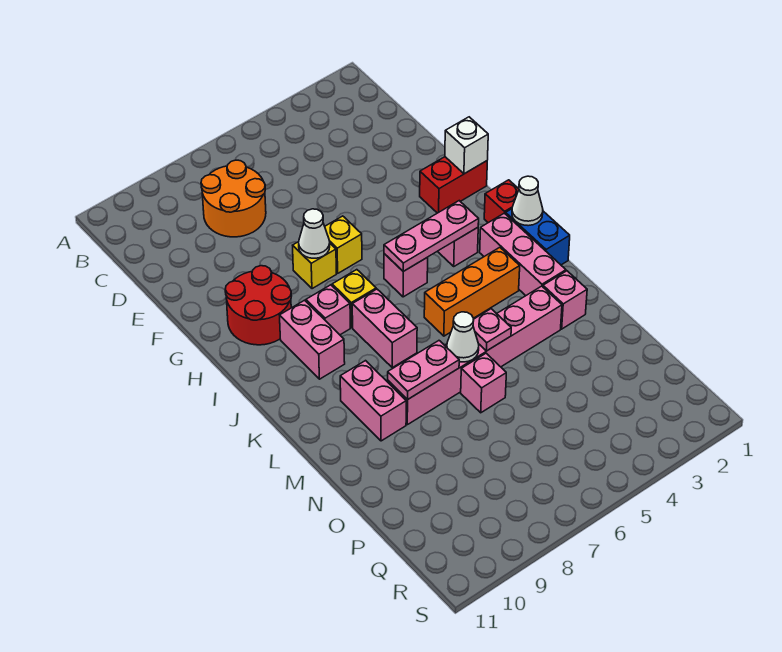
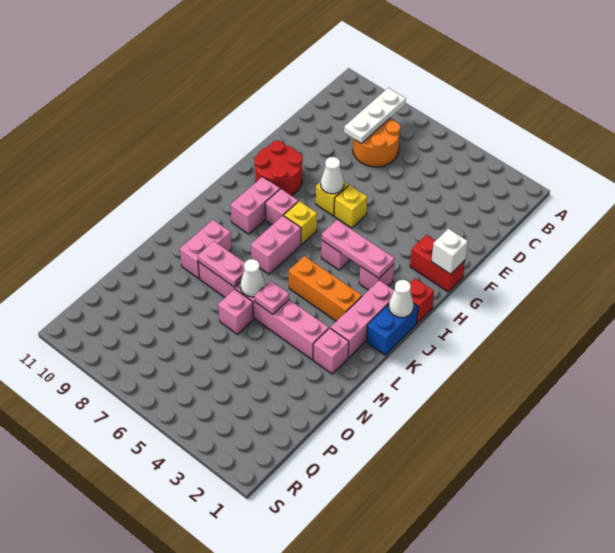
none -> white 1x3 plate [344,88,406,143]

